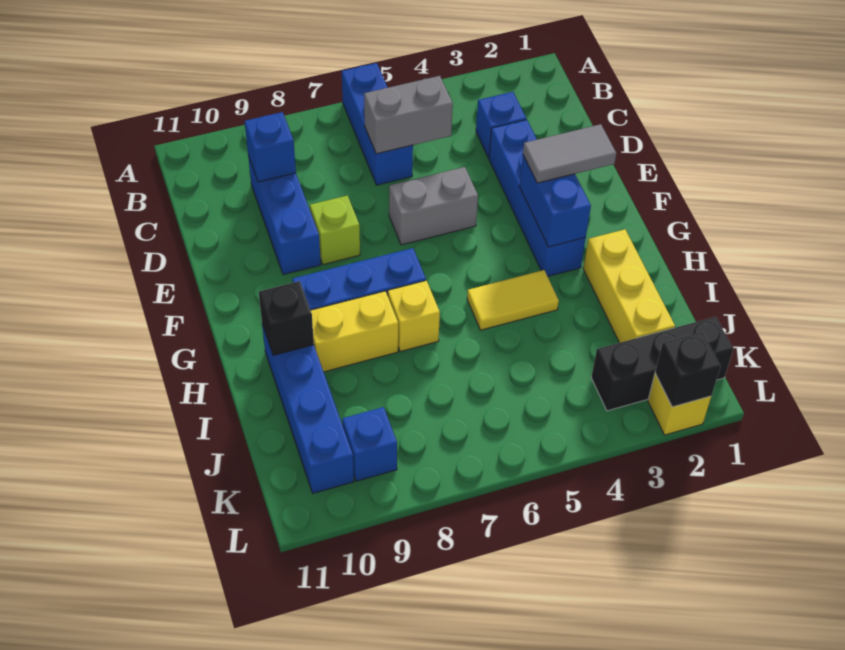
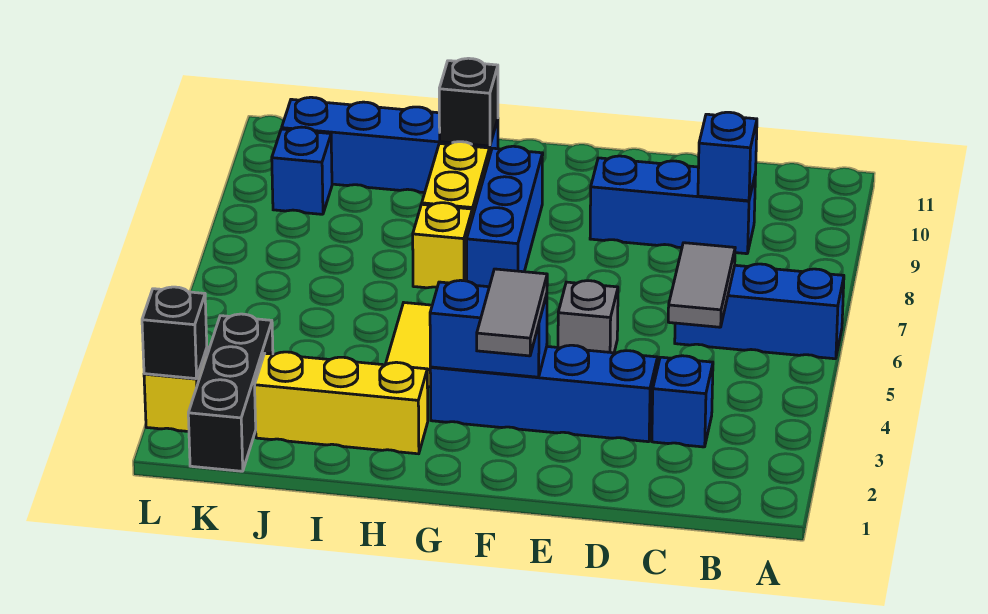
grey 1x2 brick [364,76,453,154] -> grey 1x2 tile [668,243,735,327]
grey 1x2 brick [389,167,478,245] -> grey 1x1 brick [558,281,618,353]
lime 1x1 brick [310,195,360,265] -> none

